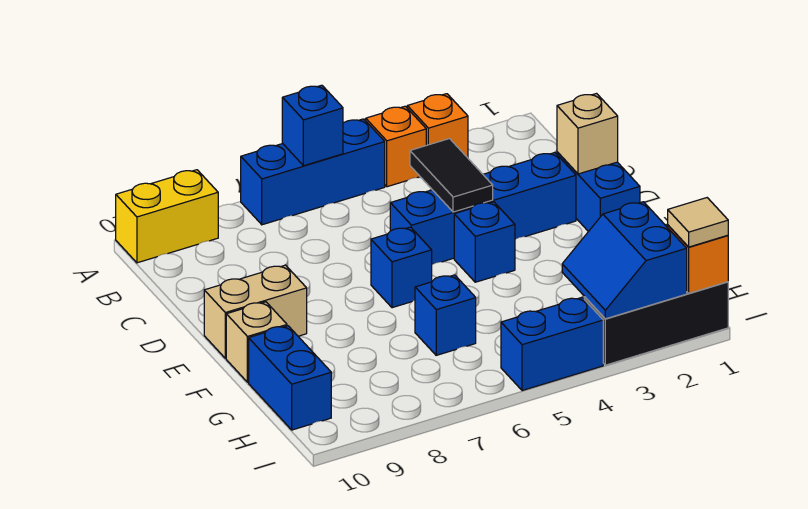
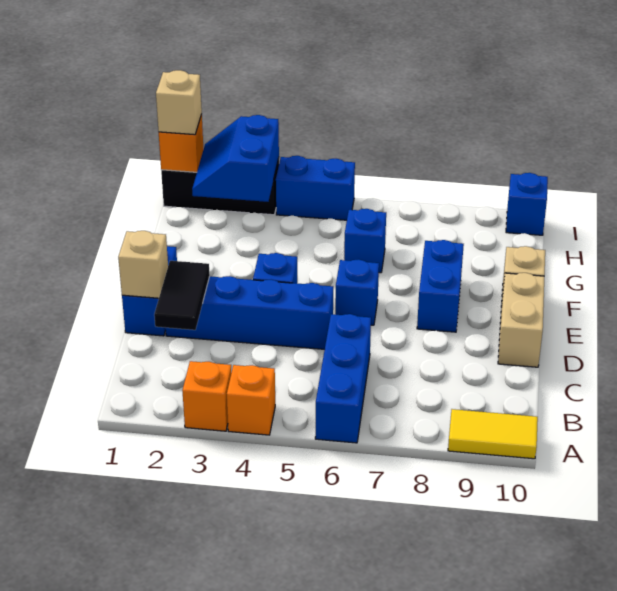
blue 1x3 brick [241,119,385,225] -> blue 1x3 brick turned to [315,314,371,443]
blue 1x1 brick [282,85,343,166] -> blue 1x1 brick moved to [506,173,548,235]
yellow 1x2 brick [116,170,218,263] -> yellow 1x2 tile [448,409,538,459]
black 1x2 tile [410,139,493,212] -> black 1x2 tile moved to [154,261,210,330]
tan 1x2 brick [204,265,307,358] -> tan 1x2 brick turned to [498,273,544,367]
blue 1x2 brick [249,326,331,430] -> blue 1x2 brick moved to [417,240,464,332]
blue 2x2 slope [562,202,687,319] -> blue 2x2 slope turned to [192,115,279,202]
tan 1x1 tile [668,198,728,247] -> tan 1x1 brick [156,70,202,135]

